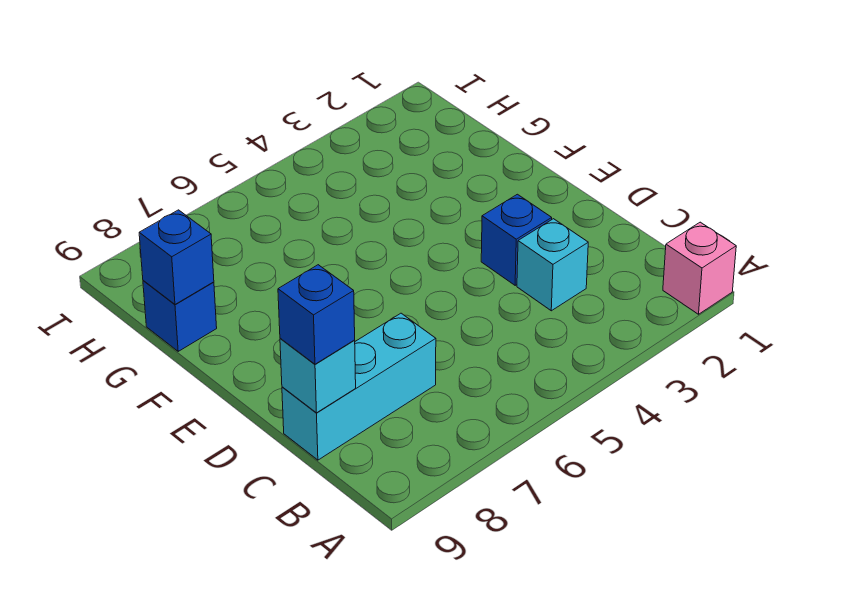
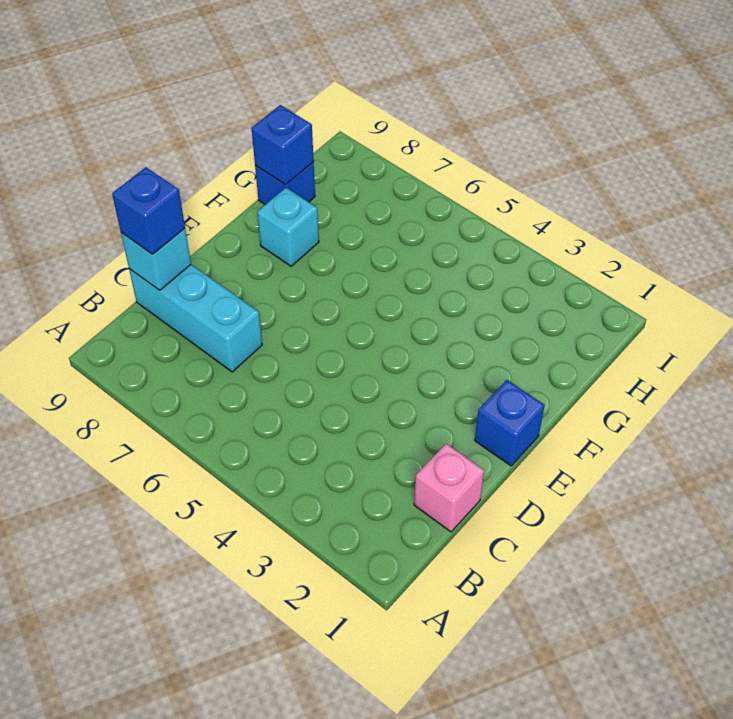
pink 1x1 brick [663,222,736,314] -> pink 1x1 brick moved to [414,444,484,532]
cyan 1x1 brick [517,219,588,311] -> cyan 1x1 brick moved to [257,188,319,266]
blue 1x1 brick [481,194,552,285] -> blue 1x1 brick moved to [475,380,545,466]

